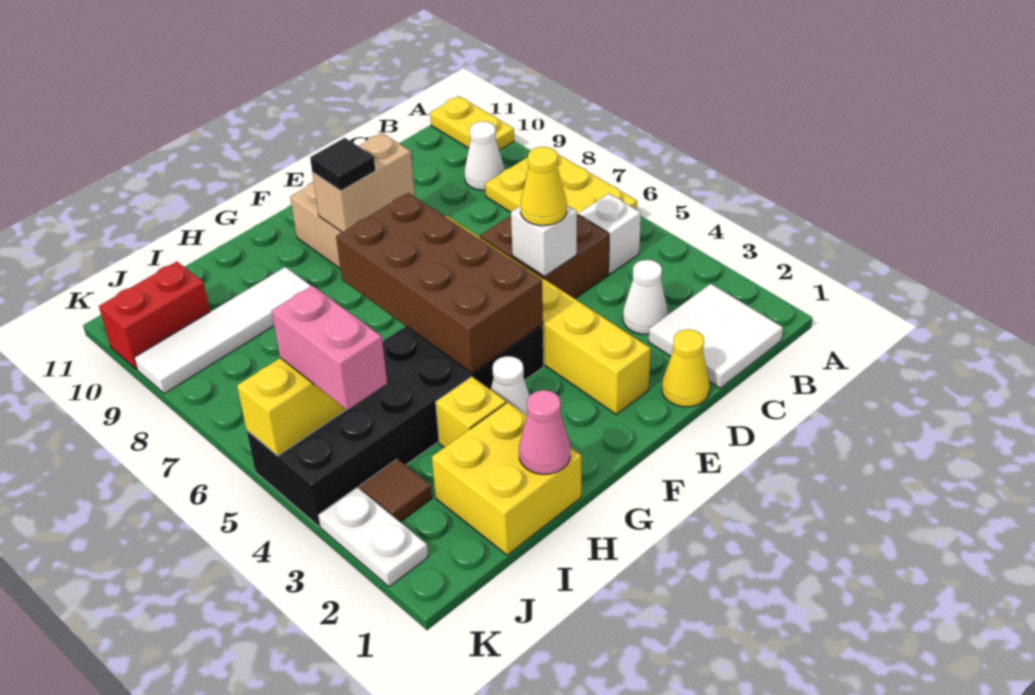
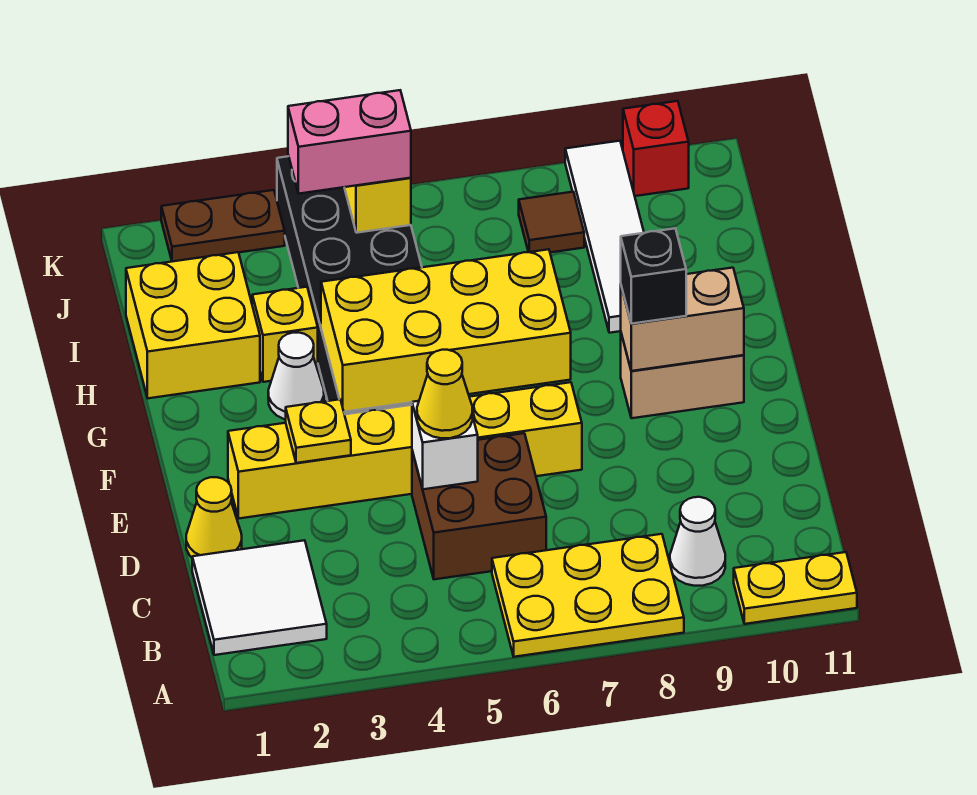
white 1x1 brick [579,194,641,274] -> none
white 1x1 cone [623,260,668,334] -> none
none -> yellow 1x1 plate [286,399,351,463]
tan 1x2 brick [312,133,415,232] -> tan 1x2 brick turned to [621,268,744,371]
brown 2x4 brick [336,193,543,373] -> yellow 2x4 brick [321,249,571,412]
black 1x1 tile [310,138,375,191] -> black 1x1 brick [621,229,686,324]
pink 1x1 cone [519,390,570,474] -> none
brown 1x1 tile [360,459,432,522] -> brown 1x1 tile moved to [519,192,584,252]
red 1x2 brick [99,261,210,370] -> red 1x1 brick [623,101,689,196]
white 1x2 plate [318,487,428,587] -> brown 1x2 plate [161,190,285,262]

